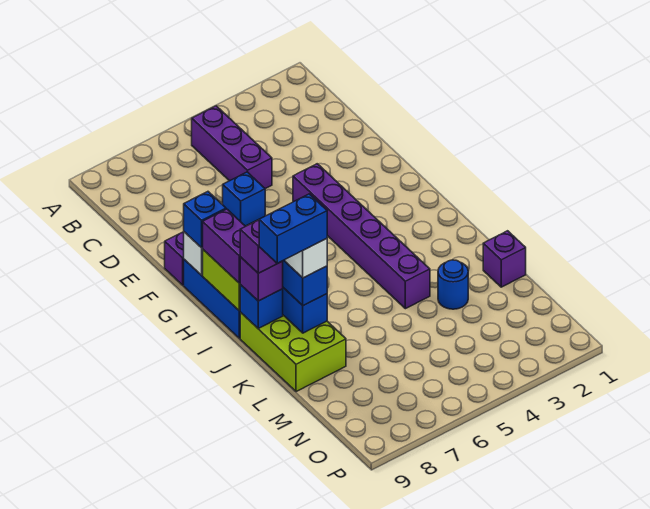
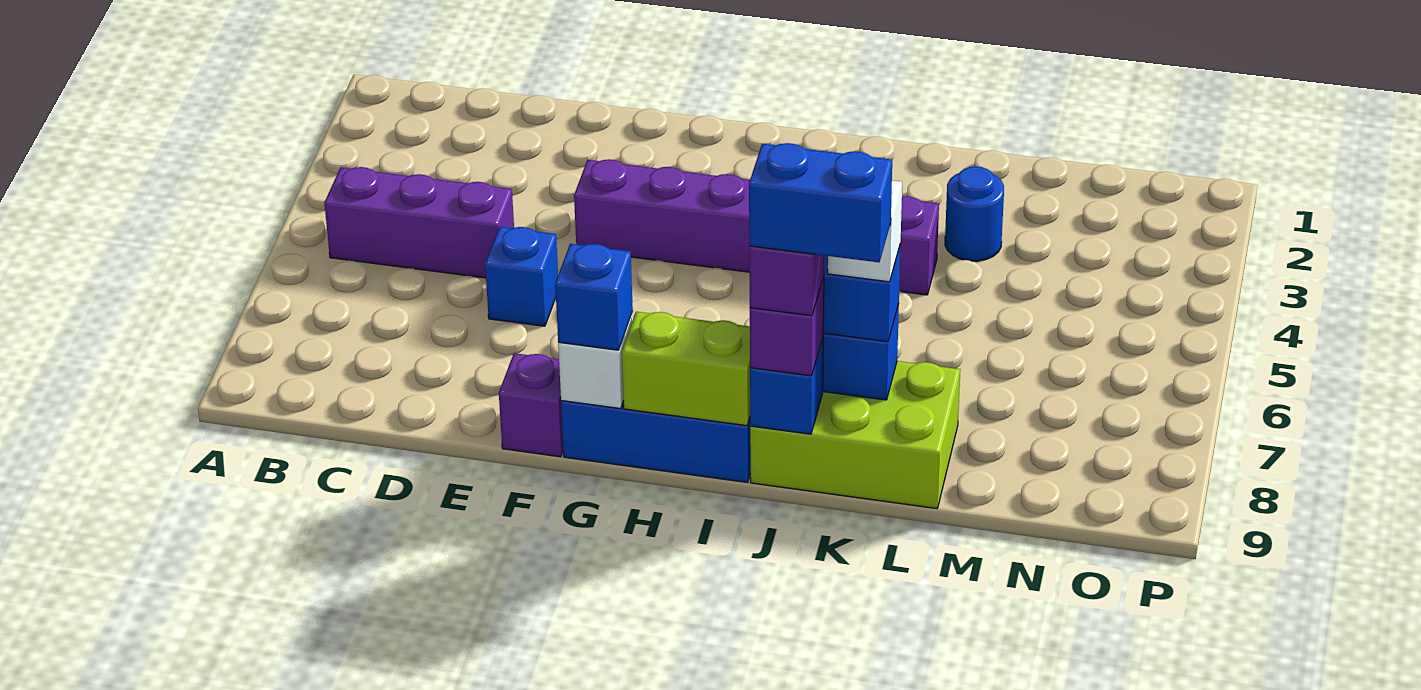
purple 1x2 brick [202,209,245,283] -> none
blue 1x2 brick [259,194,327,263] -> blue 1x2 brick turned to [749,143,892,262]
purple 1x1 brick [483,231,526,287] -> none

